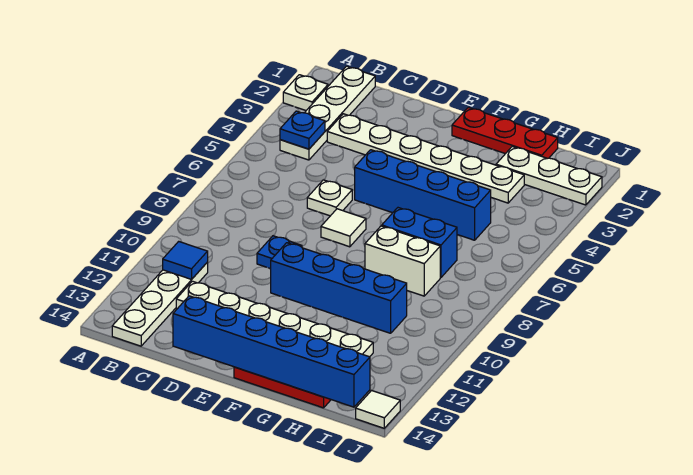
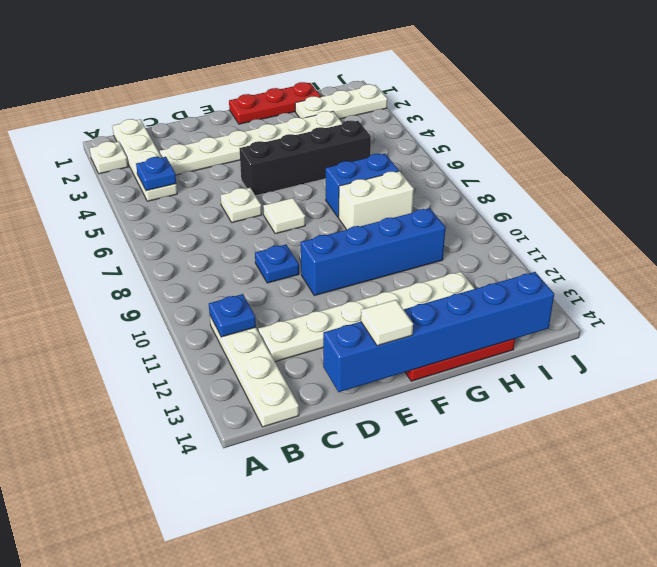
blue 1x1 tile [163,241,208,279] -> blue 1x1 plate [209,294,256,337]
blue 1x4 brick [355,150,491,240] -> black 1x4 brick [239,121,371,196]
white 1x1 tile [356,390,400,428] -> white 1x1 tile moved to [361,300,413,346]

